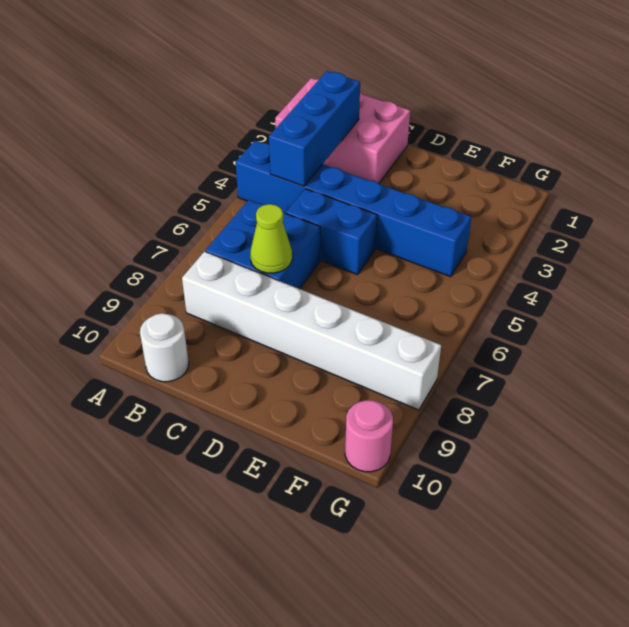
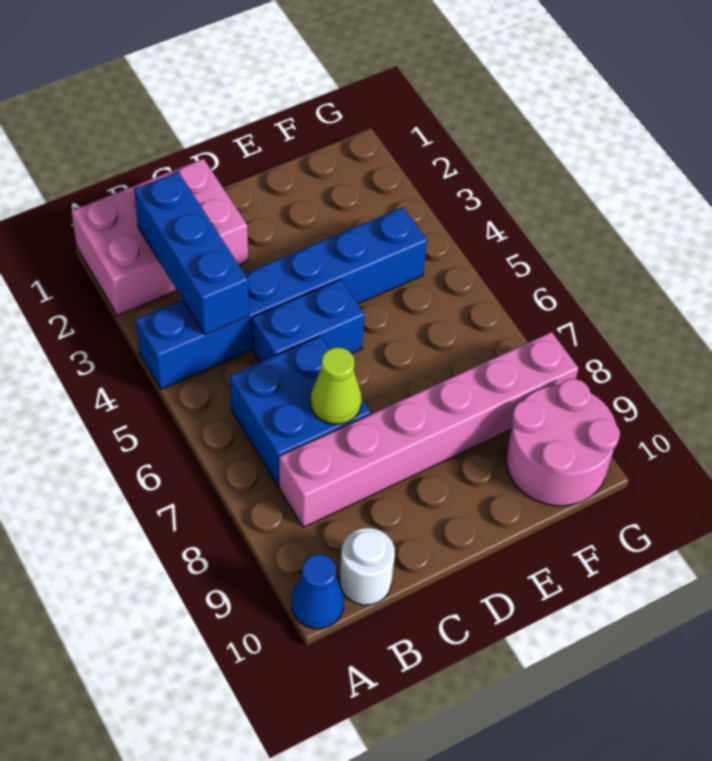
none -> blue 1x1 cone [292,554,344,629]
white 1x6 brick [182,252,441,410] -> pink 1x6 brick [279,332,579,527]
pink 1x1 round brick [345,400,393,472] -> pink 2x2 round brick [506,379,620,506]

